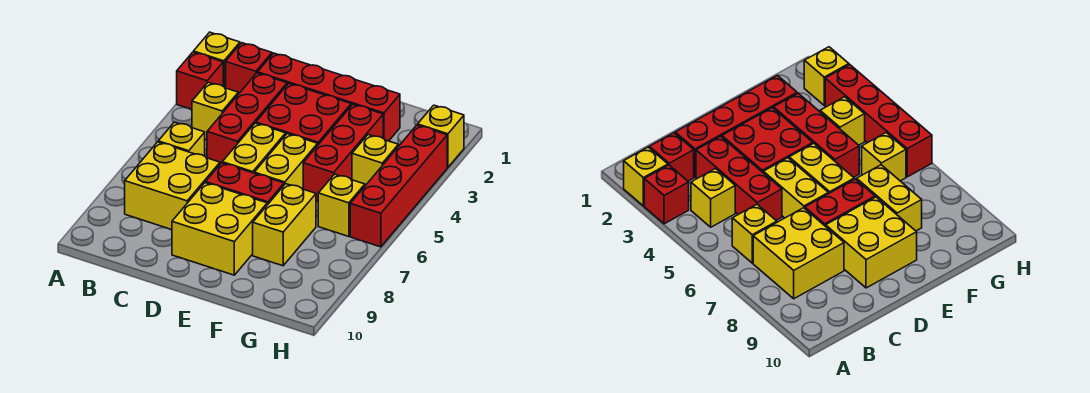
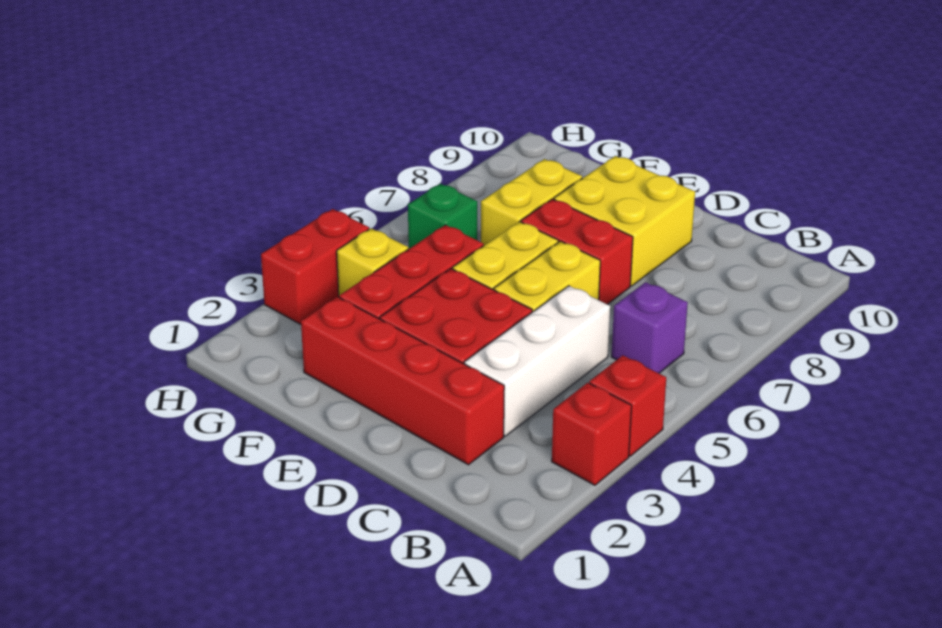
yellow 1x1 brick [194,32,240,88] -> none
red 1x1 brick [226,43,272,94] -> red 1x1 brick moved to [589,355,666,456]
yellow 1x1 brick [192,82,238,140] -> none
yellow 1x1 brick [158,122,205,156] -> purple 1x1 brick [612,282,688,373]
yellow 2x2 brick [125,142,220,230] -> none
red 1x3 brick [207,73,287,164] -> white 1x3 brick [464,286,610,436]
yellow 1x1 brick [318,174,365,237] -> green 1x1 brick [408,184,477,249]
yellow 1x1 brick [418,105,464,167] -> none
red 1x4 brick [350,125,447,247] -> red 1x2 brick [261,209,369,324]

